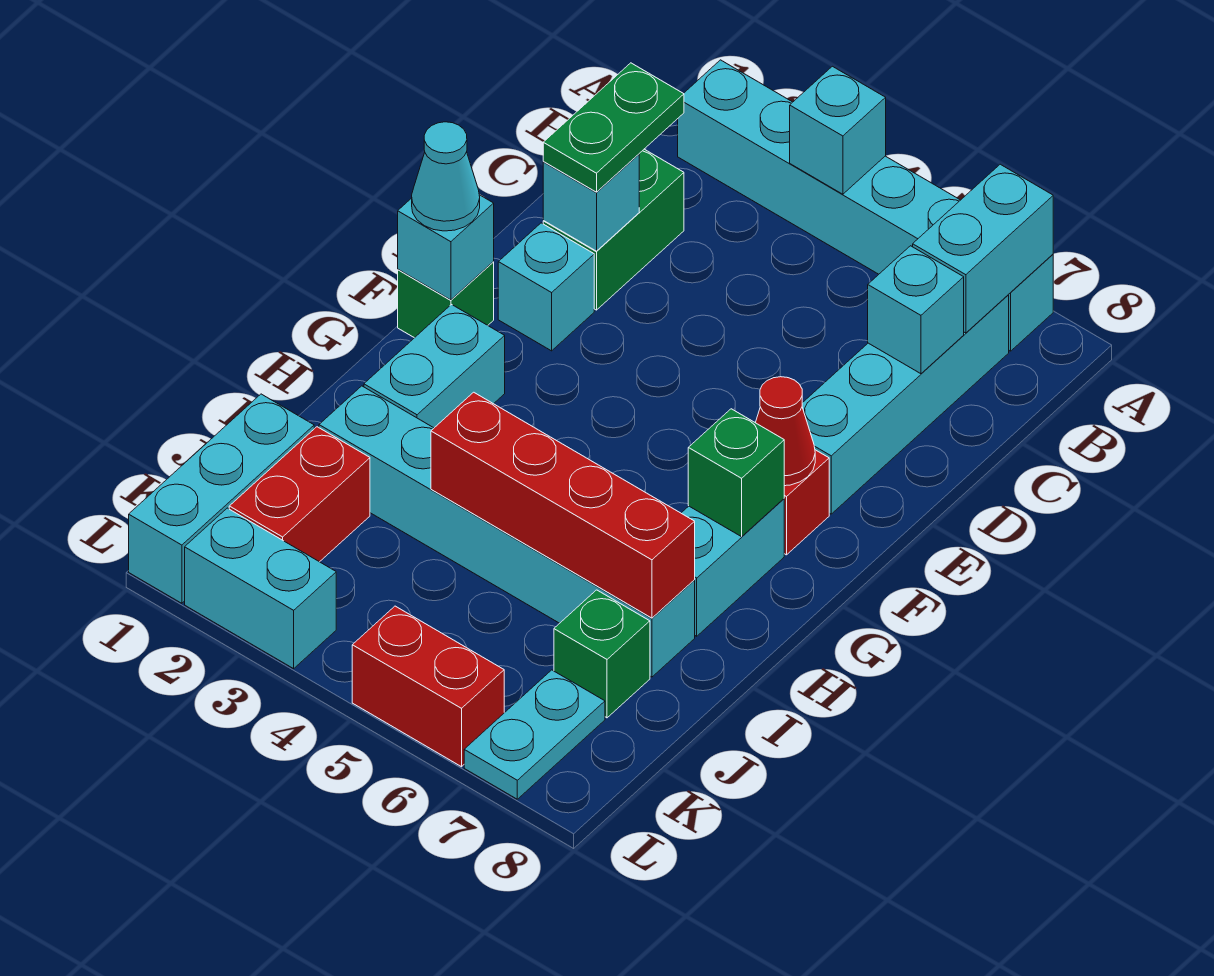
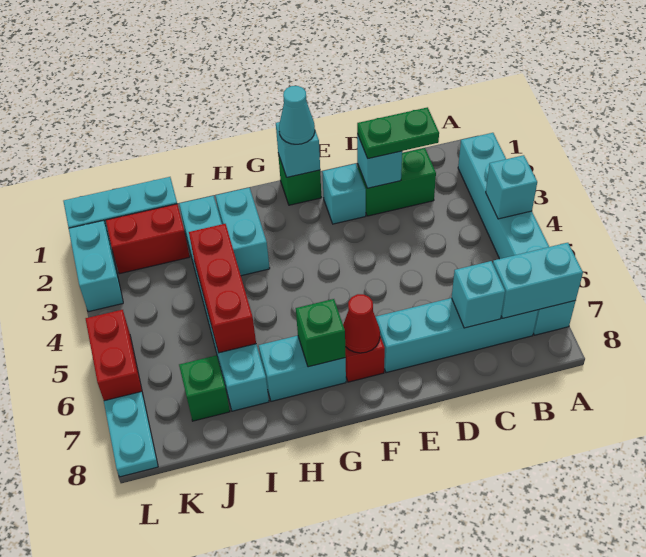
cyan 1x2 brick [364,305,505,428] -> cyan 1x2 brick turned to [216,188,270,276]
red 1x4 brick [431,392,695,618] -> red 1x3 brick [189,224,256,353]
cyan 1x2 plate [464,670,605,799] -> cyan 1x2 plate turned to [104,392,158,477]

